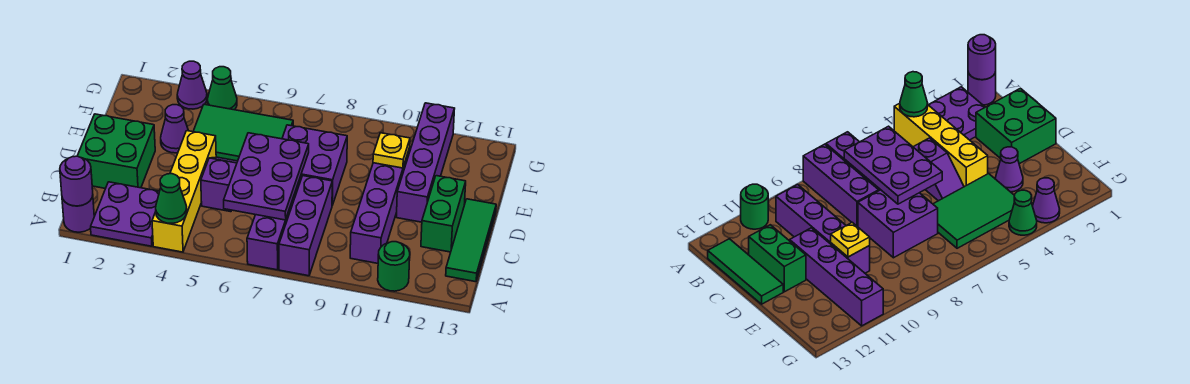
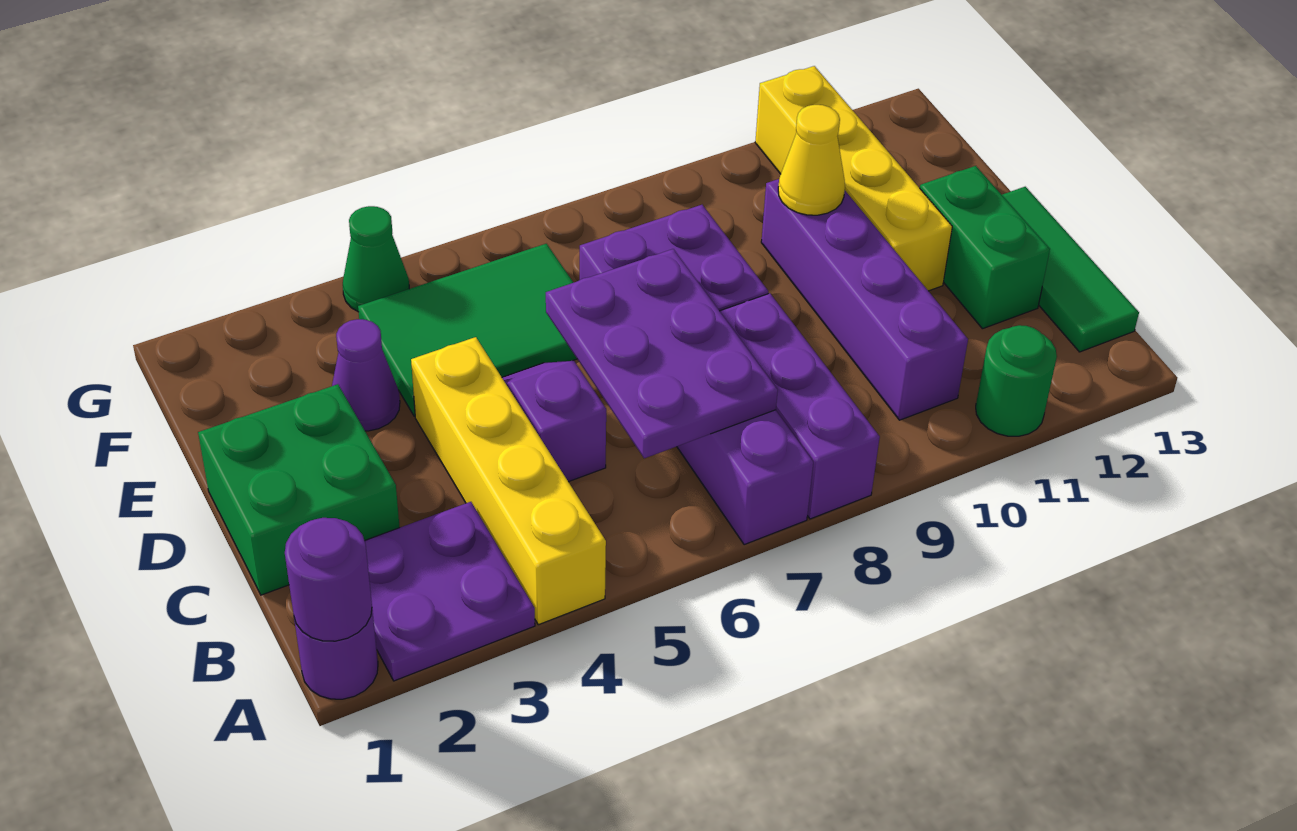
green 1x1 cone [156,174,187,223] -> none
purple 1x4 brick [397,103,455,222] -> yellow 1x4 brick [755,66,952,291]
yellow 1x1 plate [373,133,410,168] -> yellow 1x1 cone [778,105,845,215]
purple 1x1 cone [177,61,207,109] -> none

